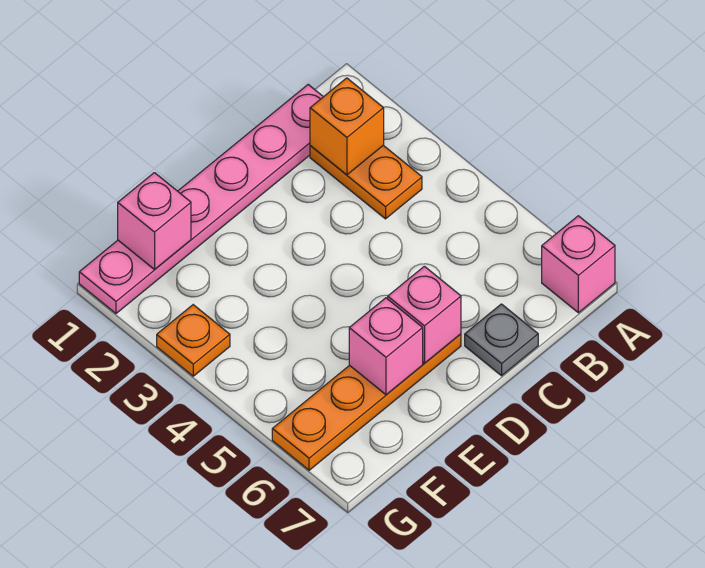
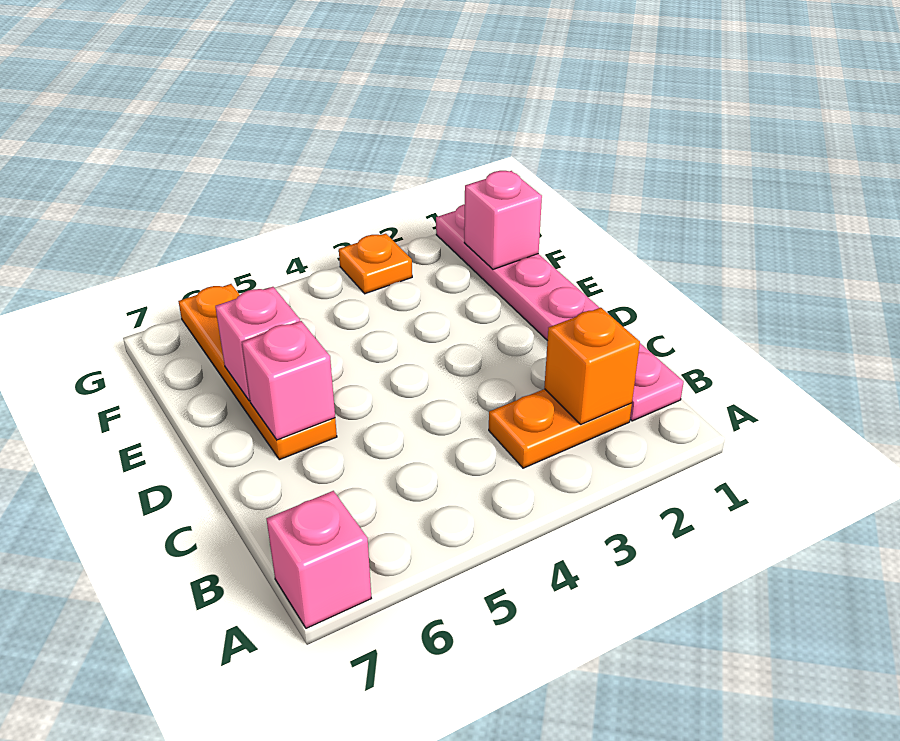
grey 1x1 plate [465,304,538,376] -> none

